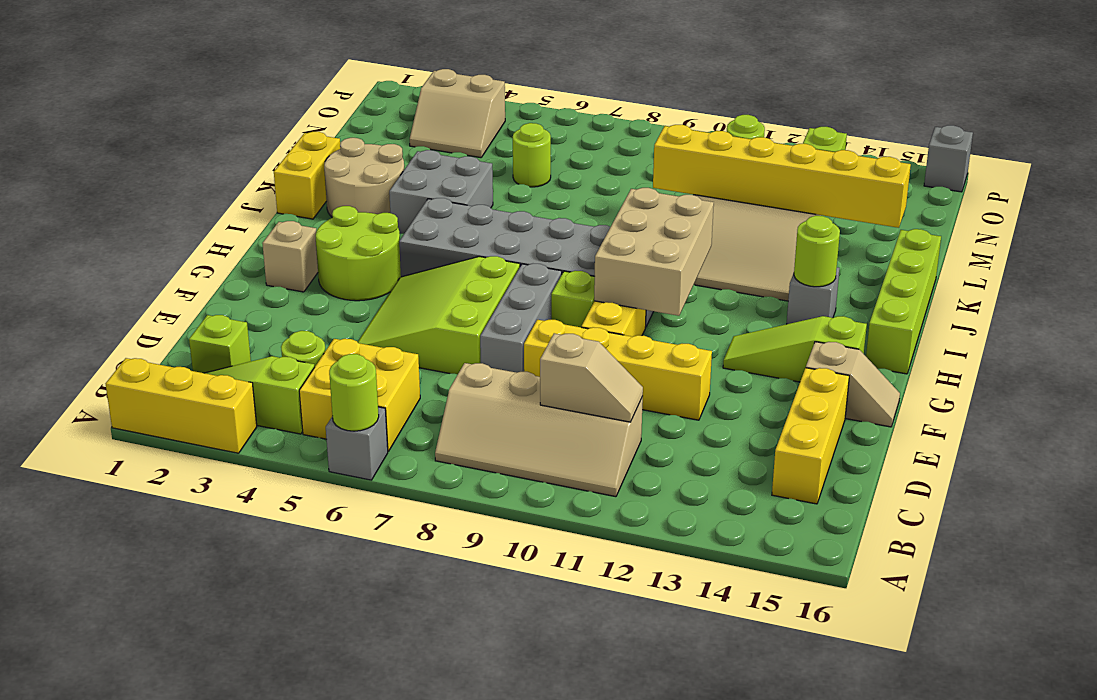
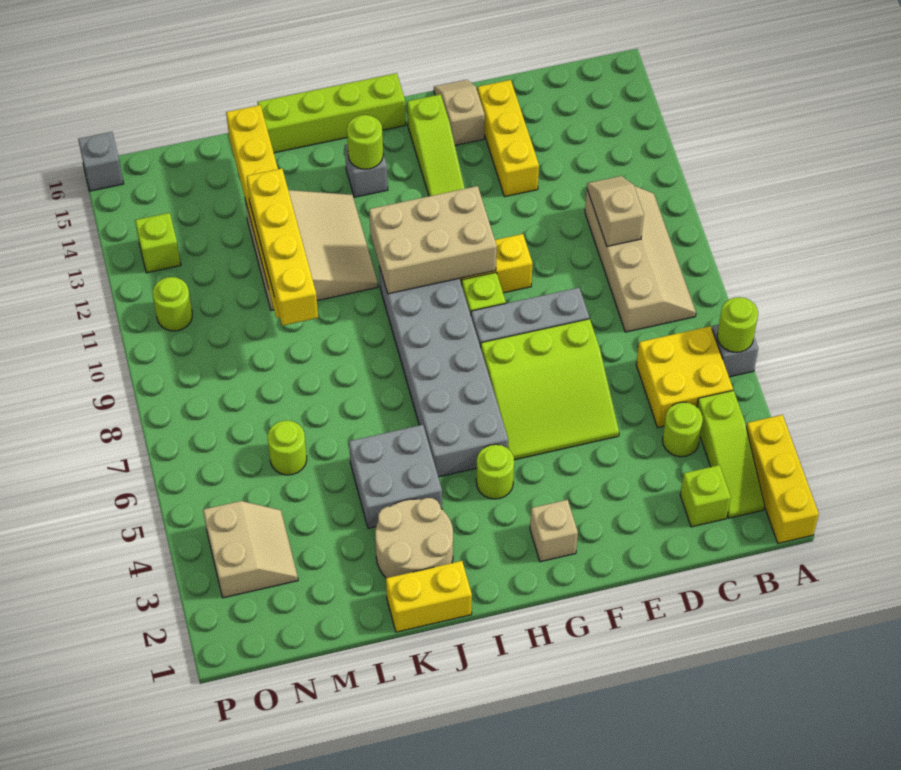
yellow 1x3 brick [772,368,849,504] -> yellow 1x3 brick turned to [478,80,539,197]
yellow 1x4 brick [524,320,712,420] -> yellow 1x4 brick moved to [247,169,318,326]
lime 2x2 round brick [316,206,401,301] -> lime 1x1 round brick [476,444,514,499]

